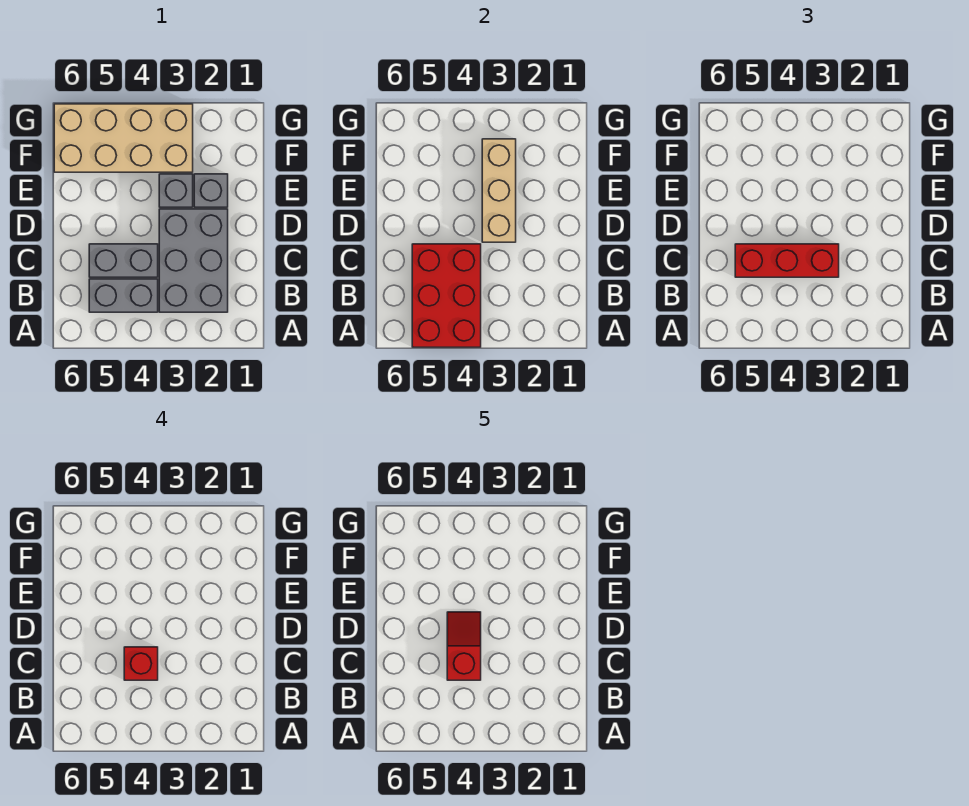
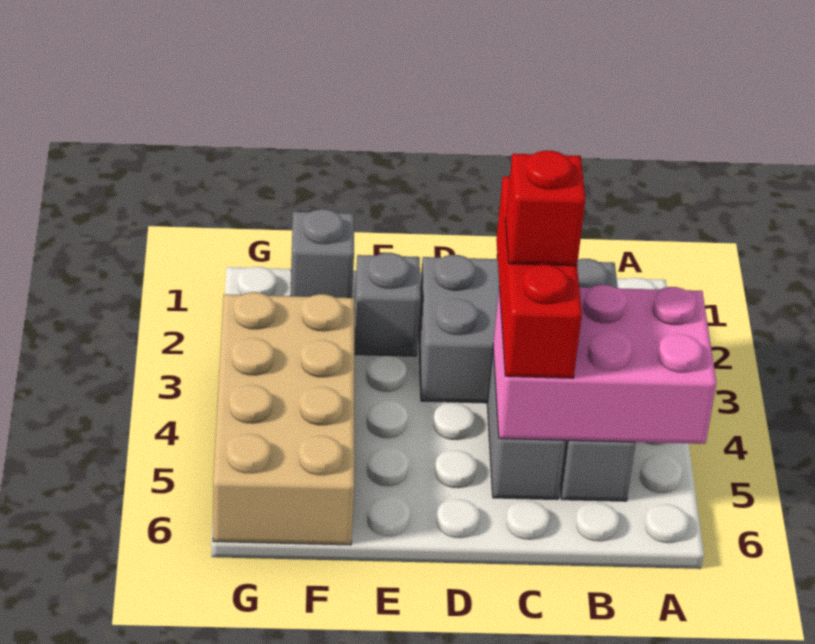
red 2x3 brick [412,244,481,347] -> pink 2x3 brick [493,285,716,444]
red 1x2 slope [447,612,481,680] -> none
tan 1x3 brick [482,139,516,242] -> none
grey 1x1 brick [159,174,193,207] -> grey 1x1 brick moved to [291,209,354,298]

